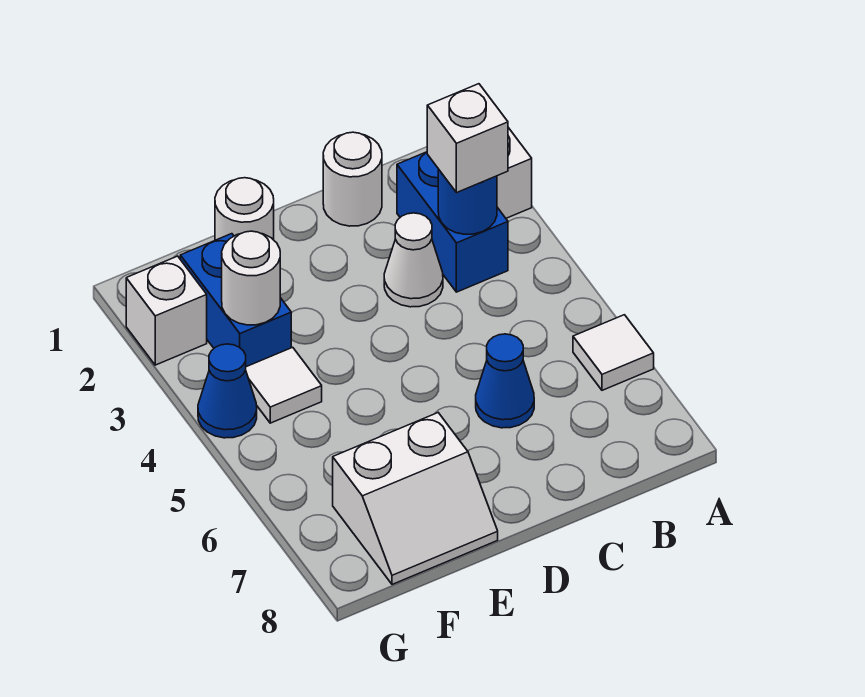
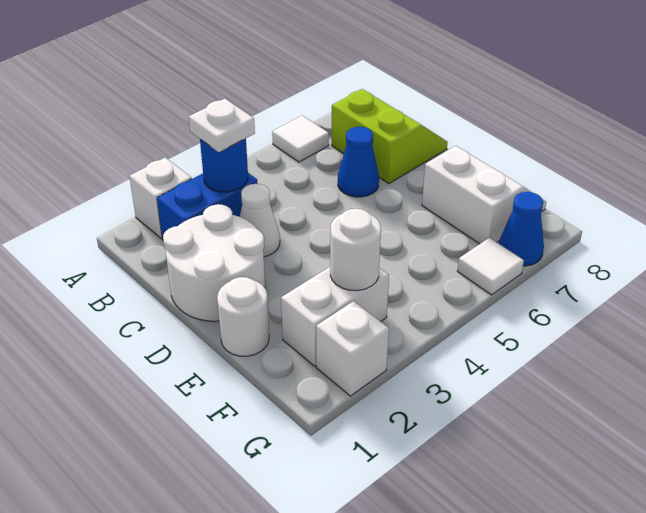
white 1x1 brick [427,84,508,193] -> white 1x1 plate [189,99,255,152]
none -> lime 2x2 slope [332,89,448,184]
white 1x1 round brick [323,132,382,226] -> white 2x2 round brick [163,204,265,321]
blue 1x2 brick [180,234,291,367] -> white 1x2 brick [281,267,389,366]
white 1x1 tile [246,347,322,423] -> white 1x1 tile moved to [457,238,524,295]
blue 1x1 cone [198,344,257,438] -> blue 1x1 cone moved to [499,192,544,266]

